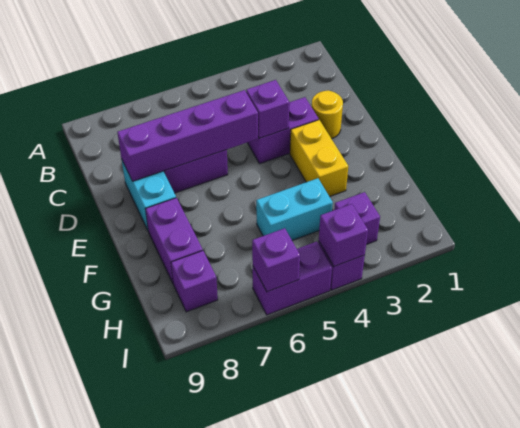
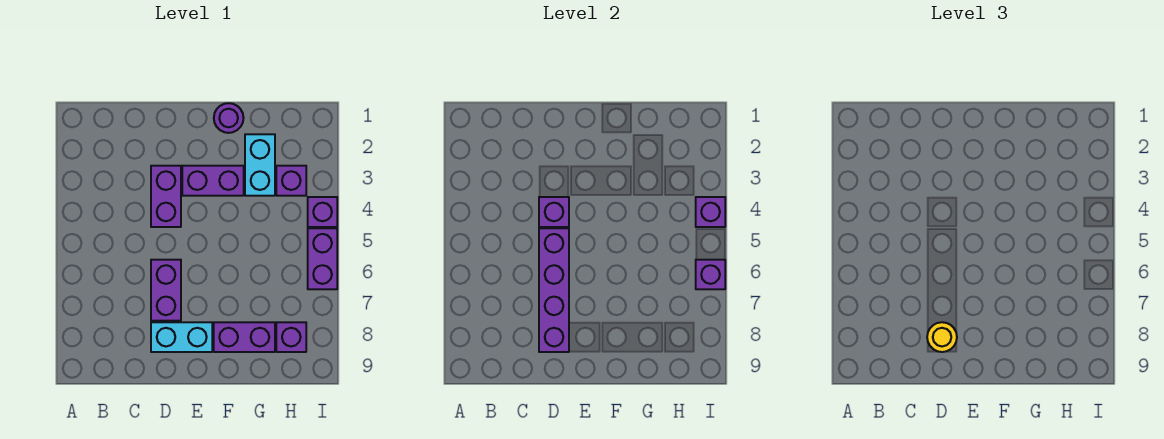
yellow 1x1 round brick [312,90,343,139] -> yellow 1x1 round brick moved to [927,322,957,352]
yellow 1x2 brick [290,120,348,197] -> purple 1x2 brick [182,166,244,196]
none -> purple 1x1 round brick [214,103,243,133]
cyan 1x2 brick [256,178,333,240] -> cyan 1x2 brick moved to [245,134,275,196]

